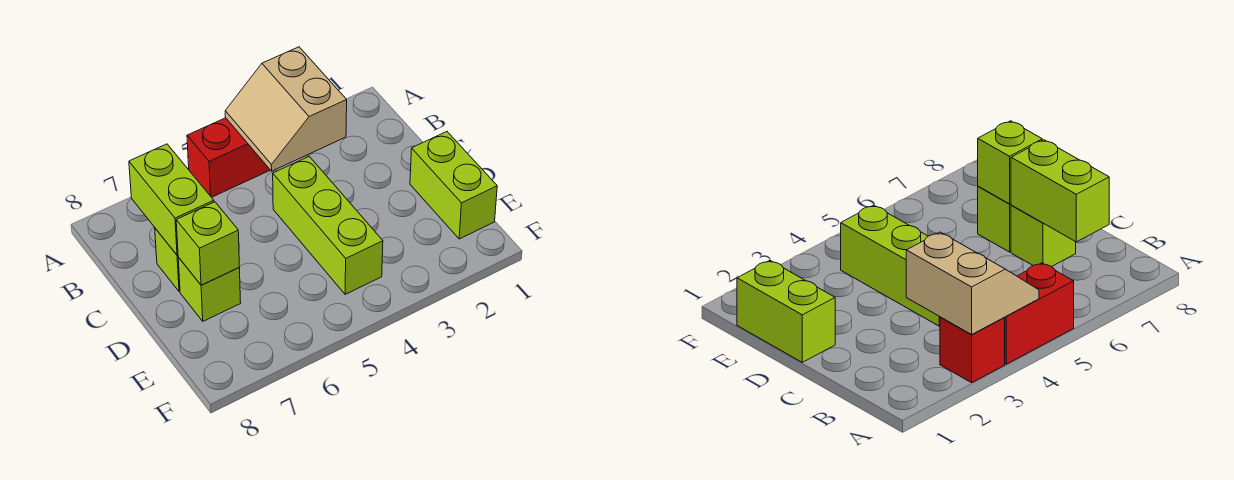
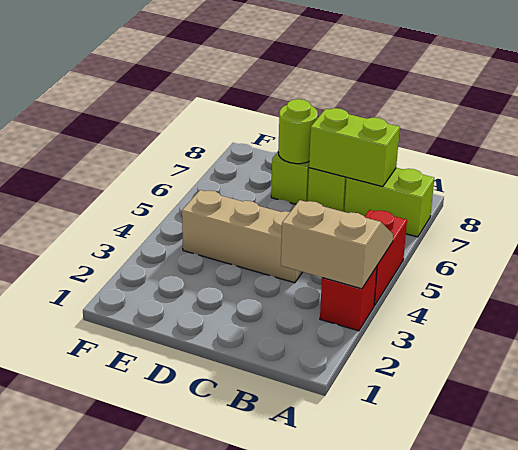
lime 1x3 brick [273,157,383,294] -> tan 1x3 brick [182,190,302,283]
lime 1x2 brick [410,132,497,239] -> lime 1x2 brick moved to [344,168,434,237]
lime 1x1 brick [176,202,239,285] -> lime 1x1 round brick [278,99,318,164]

